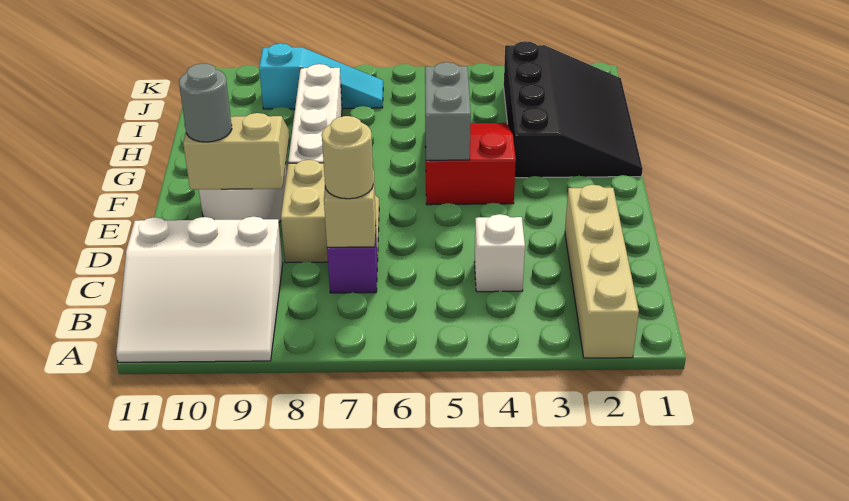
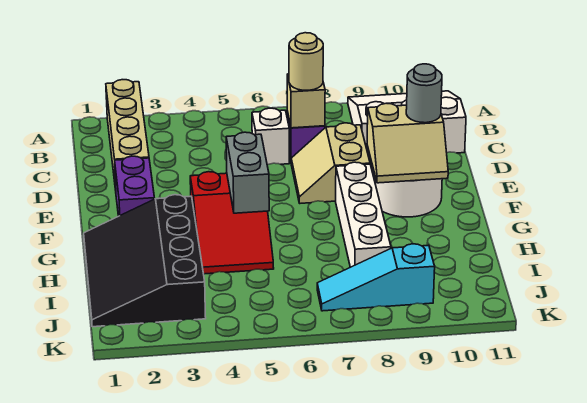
white 1x1 brick [474,214,525,292] -> white 1x1 brick moved to [252,108,289,165]
none -> purple 1x2 brick [115,156,155,216]

